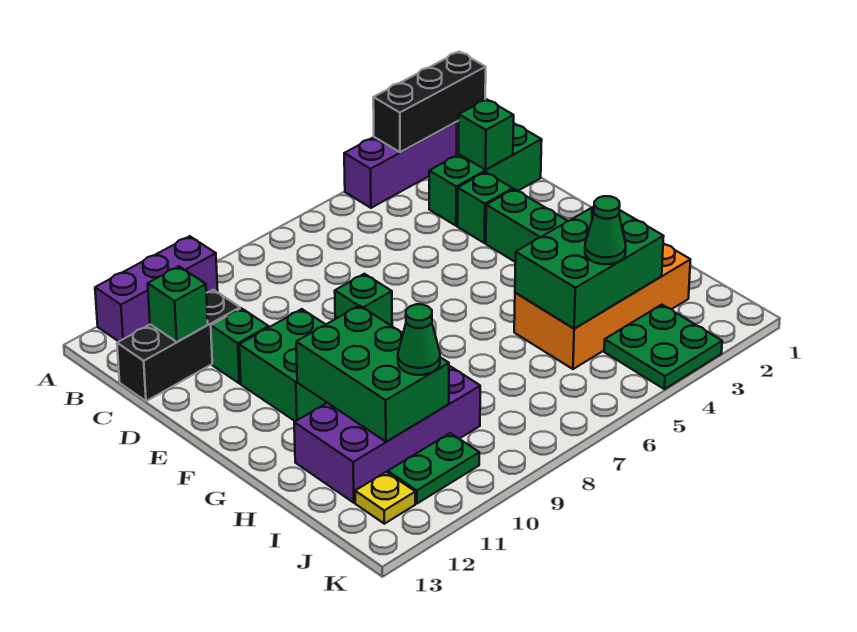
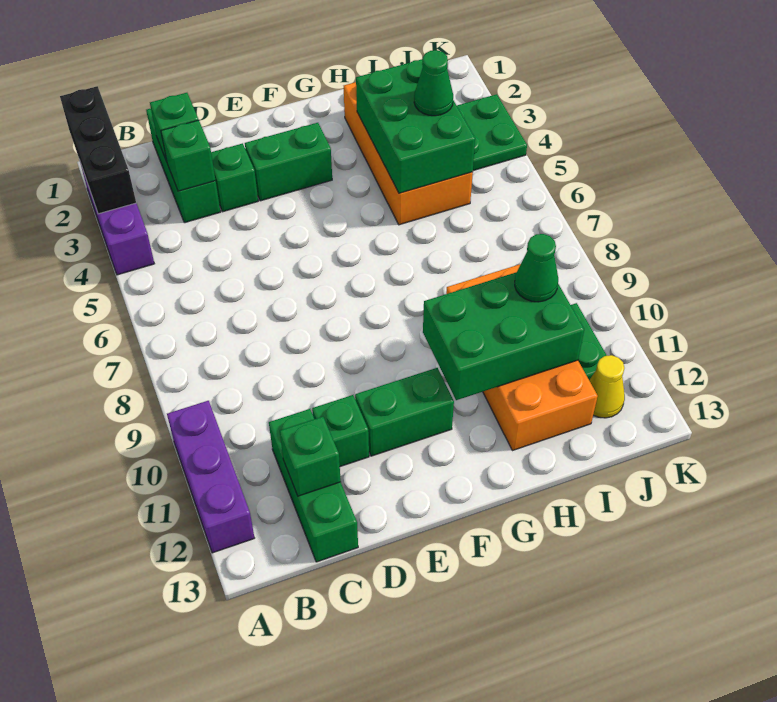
black 1x3 brick [117,290,240,401] -> green 1x3 brick [269,409,358,562]
green 1x1 brick [335,274,392,326] -> green 1x1 brick moved to [161,120,216,191]
green 2x2 brick [239,309,327,421] -> green 1x2 brick [355,368,454,456]
purple 2x4 brick [294,366,480,503] -> orange 2x4 brick [446,264,598,451]
yellow 1x1 plate [355,472,415,524] -> yellow 1x1 cone [589,355,625,418]

